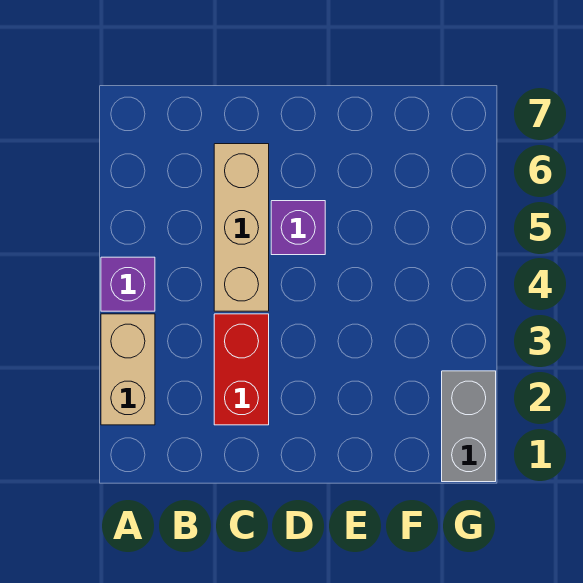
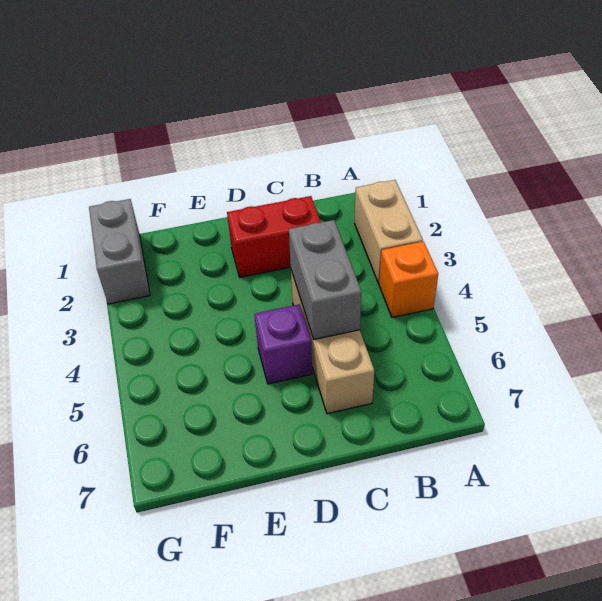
purple 1x1 brick [101,257,155,311] -> orange 1x1 brick [379,241,438,318]
red 1x2 brick [214,314,269,425] -> red 1x2 brick turned to [227,196,321,277]
none -> grey 1x2 brick [289,220,362,339]

